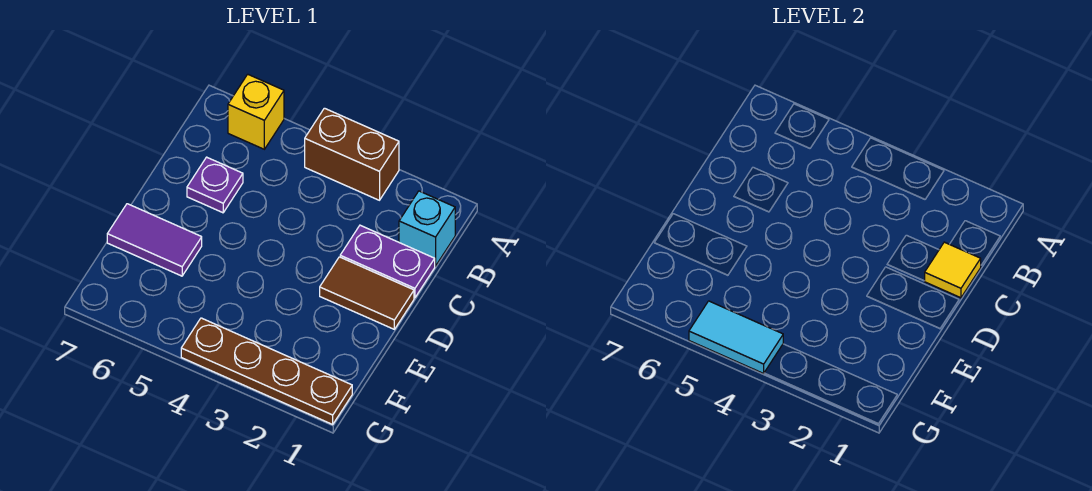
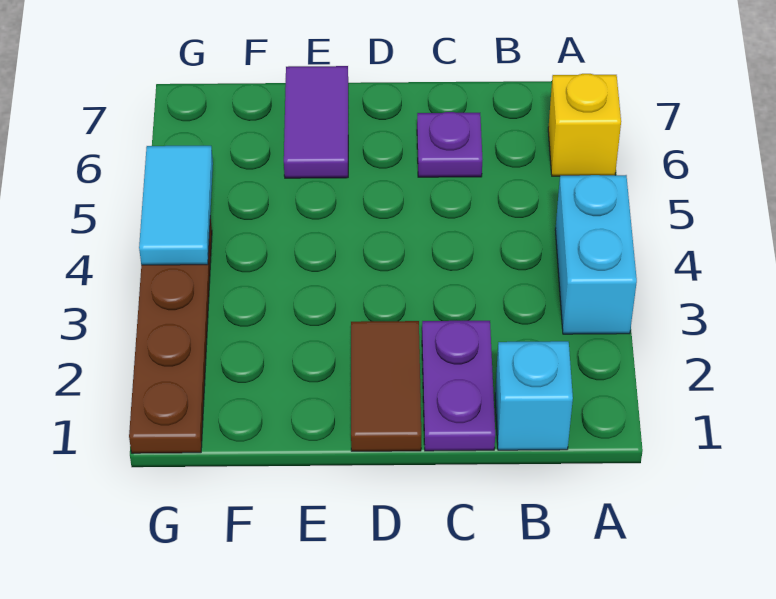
brown 1x2 brick [305,108,399,200] -> cyan 1x2 brick [555,175,637,334]
yellow 1x1 tile [925,242,981,298] -> none

